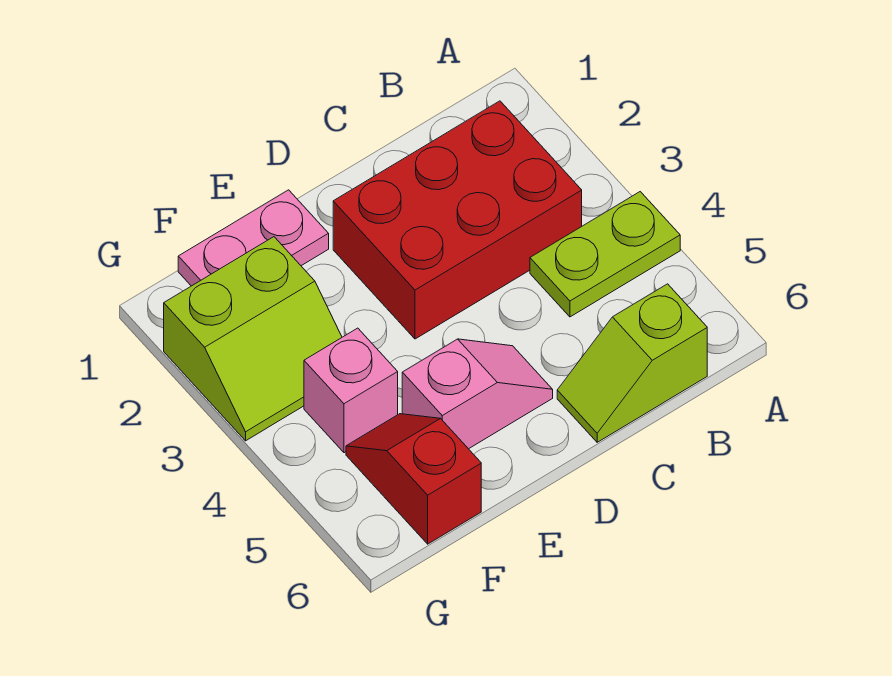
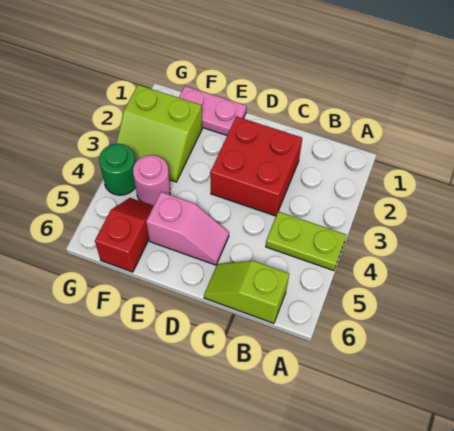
red 2x3 brick [333,101,582,339] -> red 2x2 brick [210,116,302,216]
pink 1x1 brick [304,328,398,453] -> pink 1x1 round brick [133,155,170,206]
none -> green 1x1 round brick [99,144,136,195]

